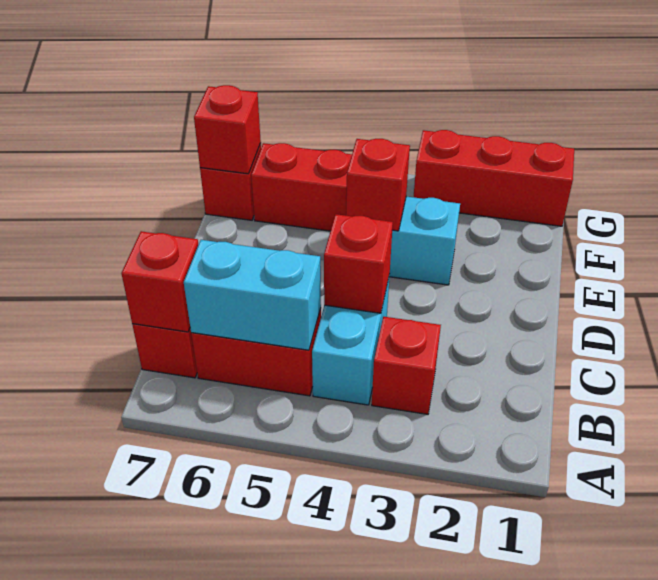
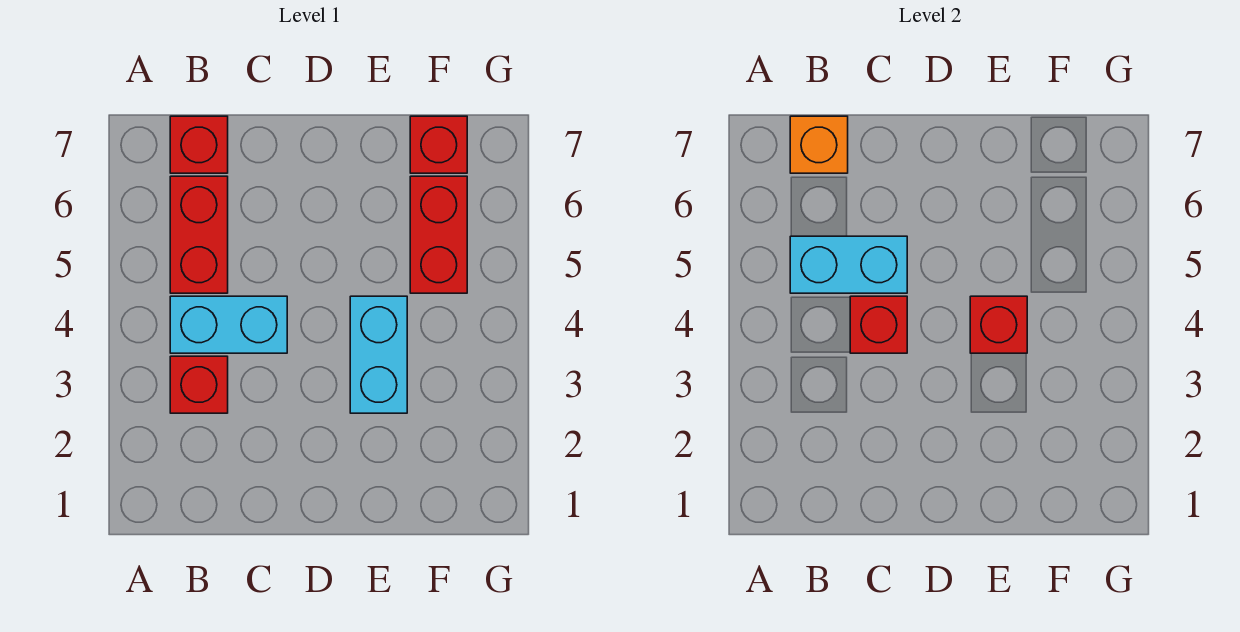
cyan 1x2 brick [184,240,321,350] -> cyan 1x2 brick turned to [790,236,907,293]
red 1x1 brick [121,231,198,332] -> orange 1x1 brick [790,116,848,173]
red 1x1 brick [194,85,261,174] -> none
red 1x3 brick [414,130,574,226] -> none

